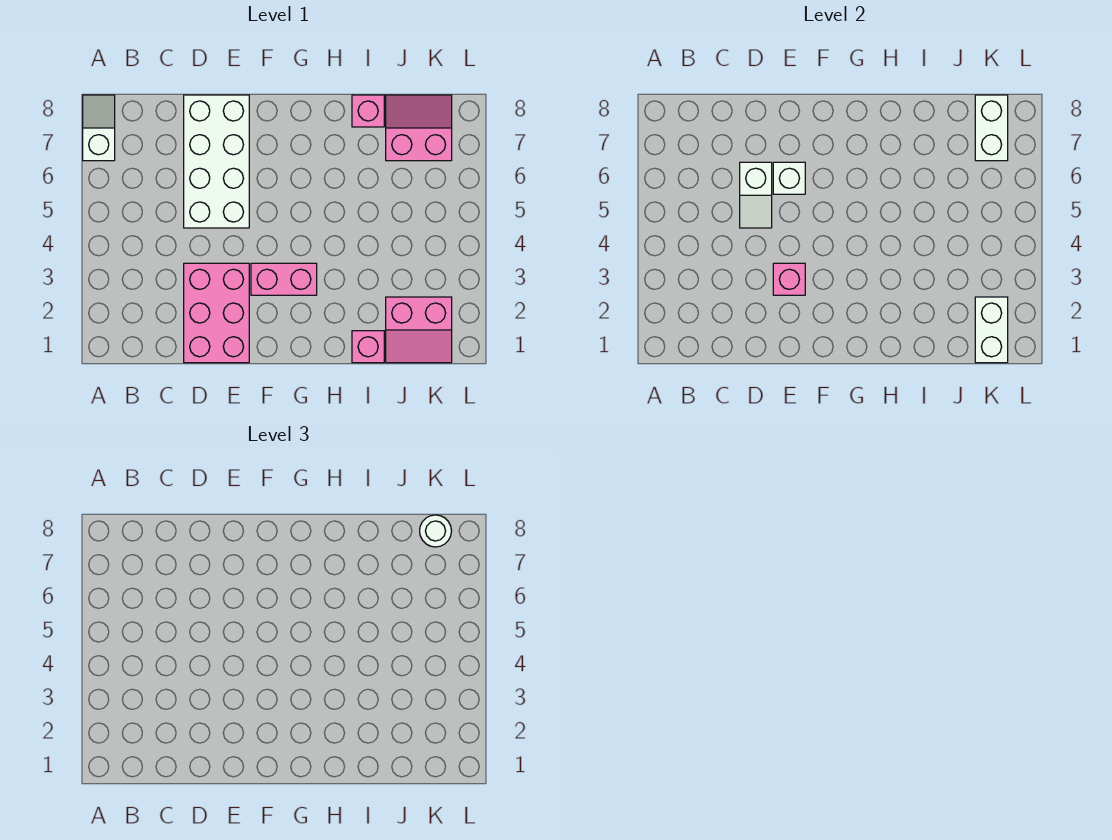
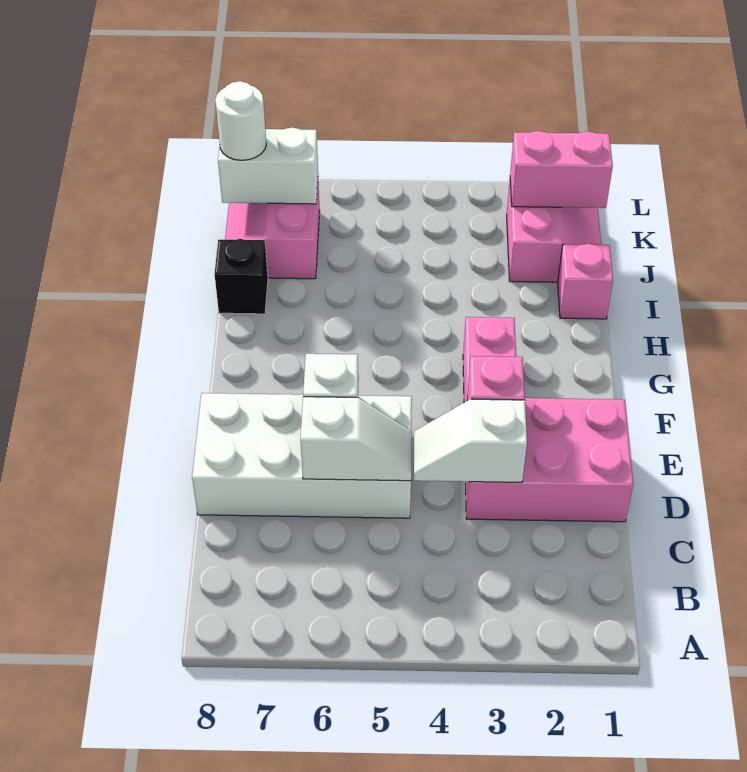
white 1x2 slope [83,95,115,161] -> white 1x2 slope moved to [414,399,527,482]
pink 1x1 brick [352,95,384,127] -> black 1x1 brick [215,239,268,314]
white 1x2 brick [975,297,1008,363] -> pink 1x2 brick [510,131,613,208]

